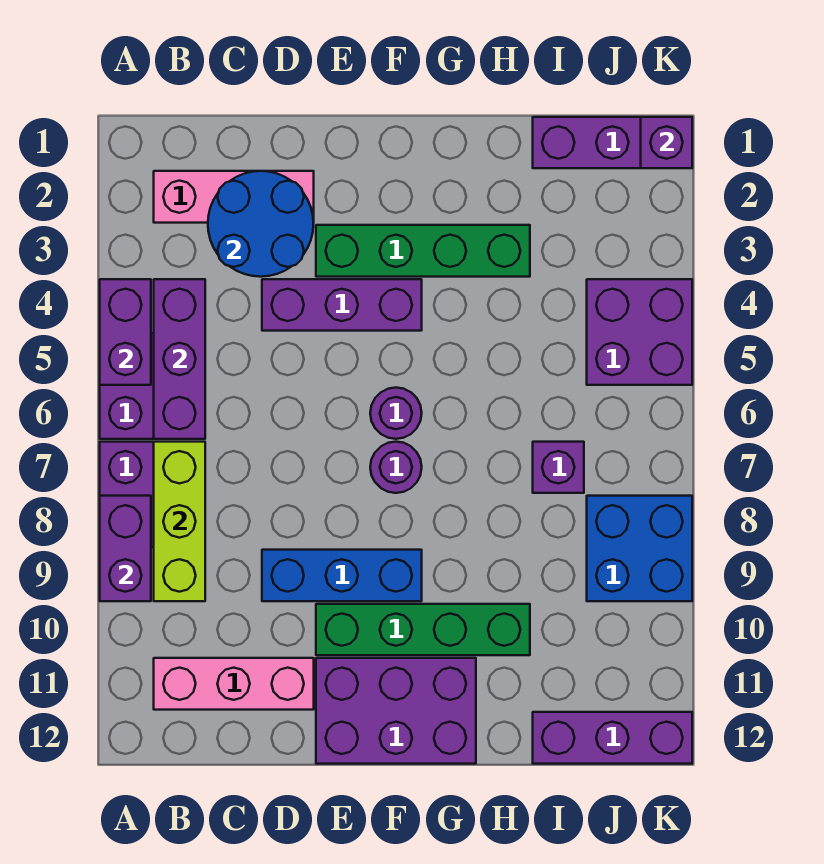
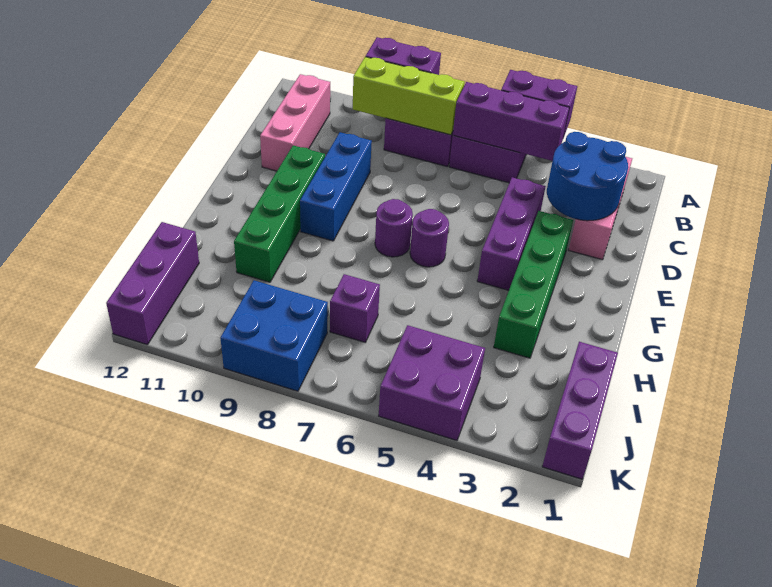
purple 2x3 brick [316,658,476,764] -> none
purple 1x1 brick [641,117,692,168] -> none

